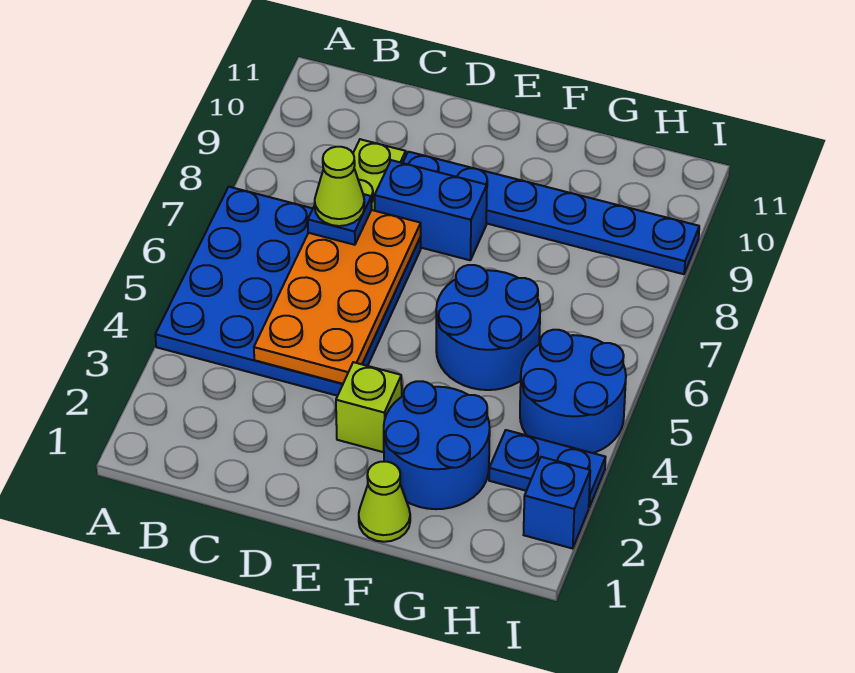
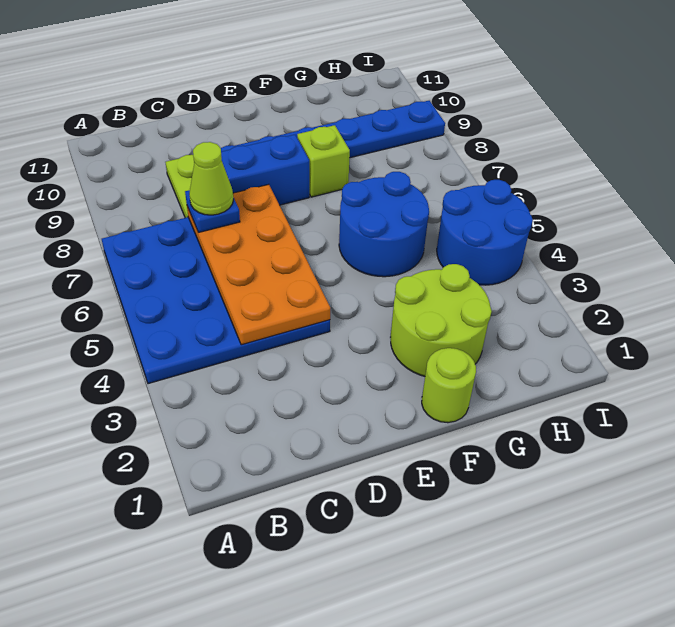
lime 1x1 brick [336,362,402,452] -> lime 1x1 brick moved to [297,125,350,197]
lime 1x1 cone [359,462,410,542] -> lime 1x1 round brick [422,348,476,423]
blue 2x2 round brick [384,381,490,509] -> lime 2x2 round brick [391,264,492,376]
blue 1x2 plate [489,430,606,507] -> none
blue 1x1 brick [524,457,590,549] -> none

